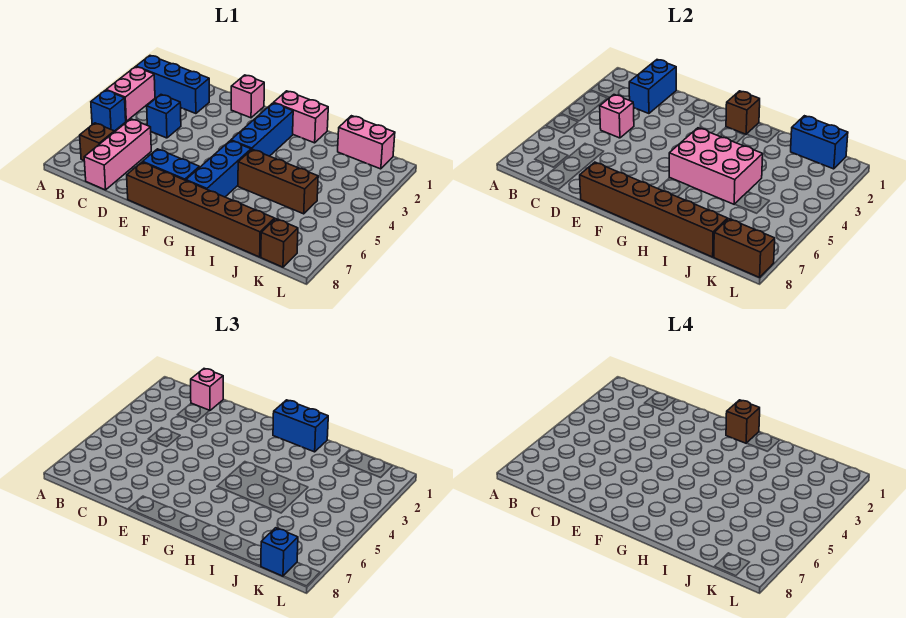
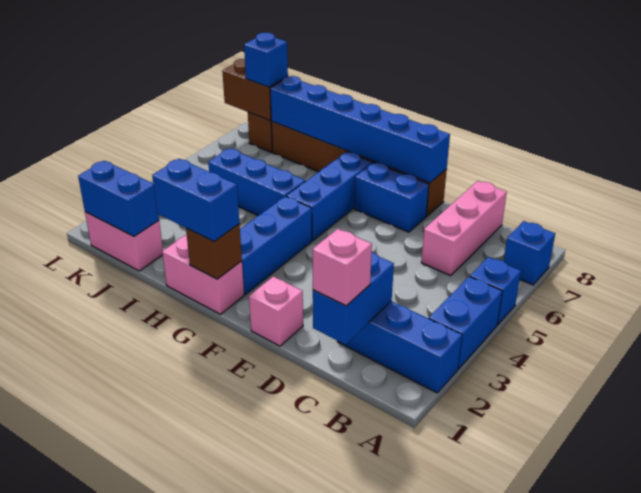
pink 1x2 brick [106,67,155,121] -> blue 1x2 brick [429,276,502,369]
brown 1x1 brick [80,123,114,160] -> none
blue 1x1 brick [147,95,181,138] -> blue 1x1 brick moved to [504,221,555,285]
pink 1x1 brick [600,95,634,138] -> none
brown 1x6 brick [580,162,728,257] -> blue 1x6 brick [270,76,450,183]
brown 1x1 brick [726,400,760,443] -> none
pink 2x3 brick [669,128,763,204] -> none
brown 1x3 brick [238,149,318,214] -> blue 1x3 brick [208,148,305,216]

